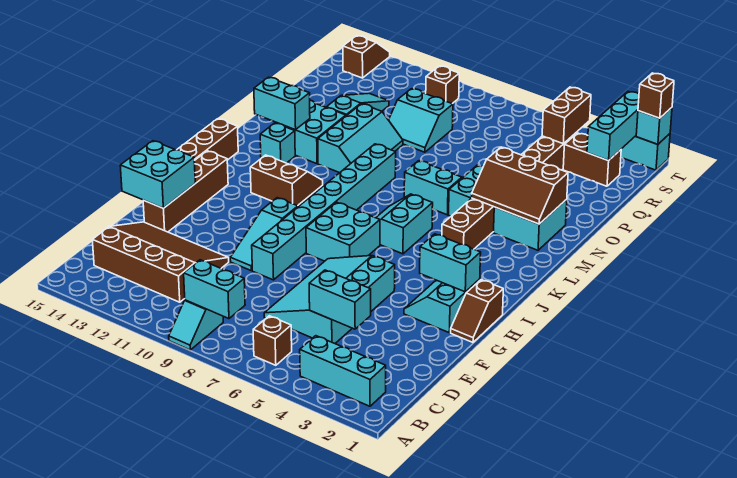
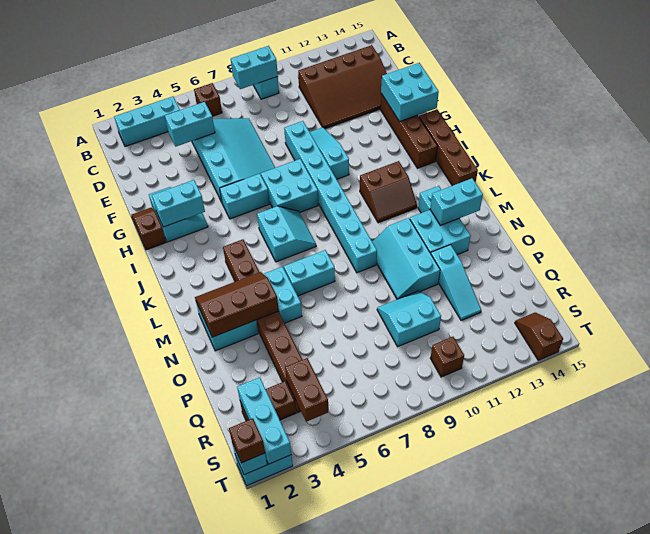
none -> cyan 1x2 brick [220,174,269,219]
brown 1x2 slope [343,36,390,78] -> brown 1x2 slope turned to [515,313,563,360]

